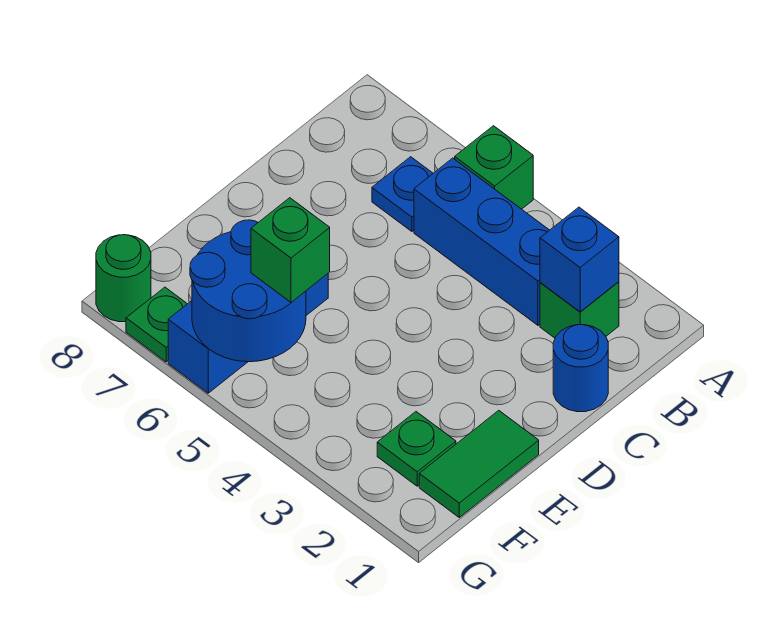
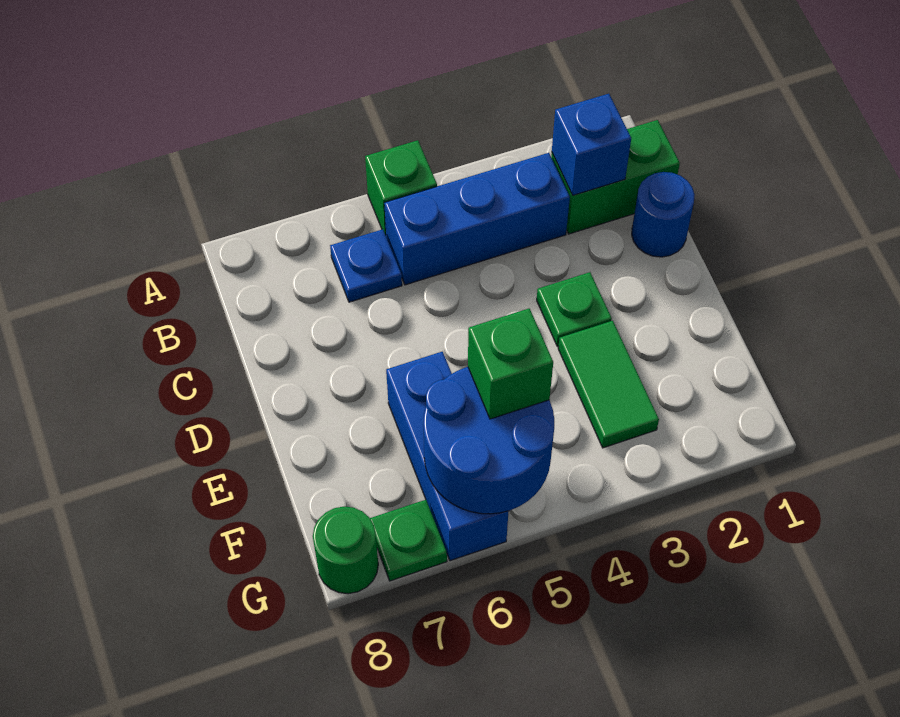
green 1x1 brick [540,282,619,338] -> green 1x2 brick [551,120,680,234]
green 1x2 tile [419,410,539,517] -> green 1x2 tile moved to [558,321,659,448]
green 1x1 plate [377,412,456,486] -> green 1x1 plate moved to [537,272,612,346]

